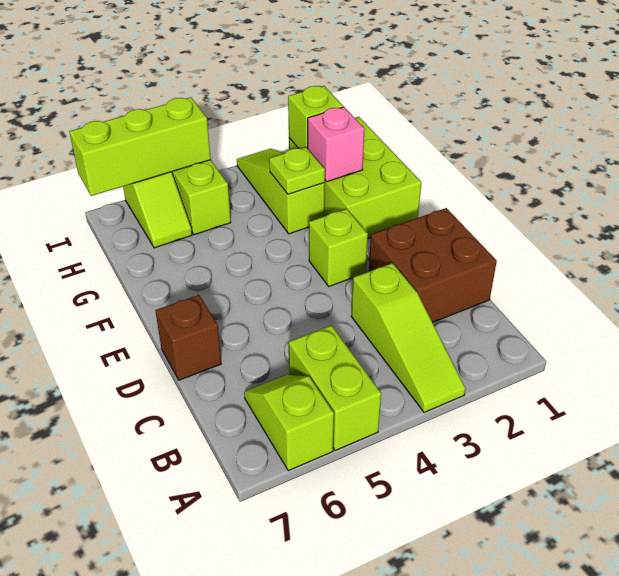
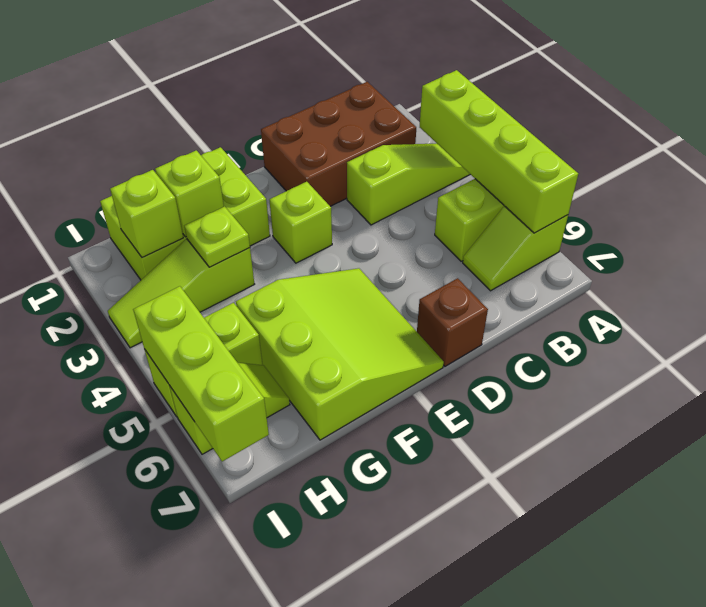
none -> lime 1x4 brick [420,70,578,233]
brown 2x2 brick [369,208,497,322] -> brown 2x3 brick [261,82,416,206]
none -> lime 3x3 slope [236,268,444,440]
pink 1x1 brick [308,107,365,182] -> lime 1x1 brick [155,150,224,237]

